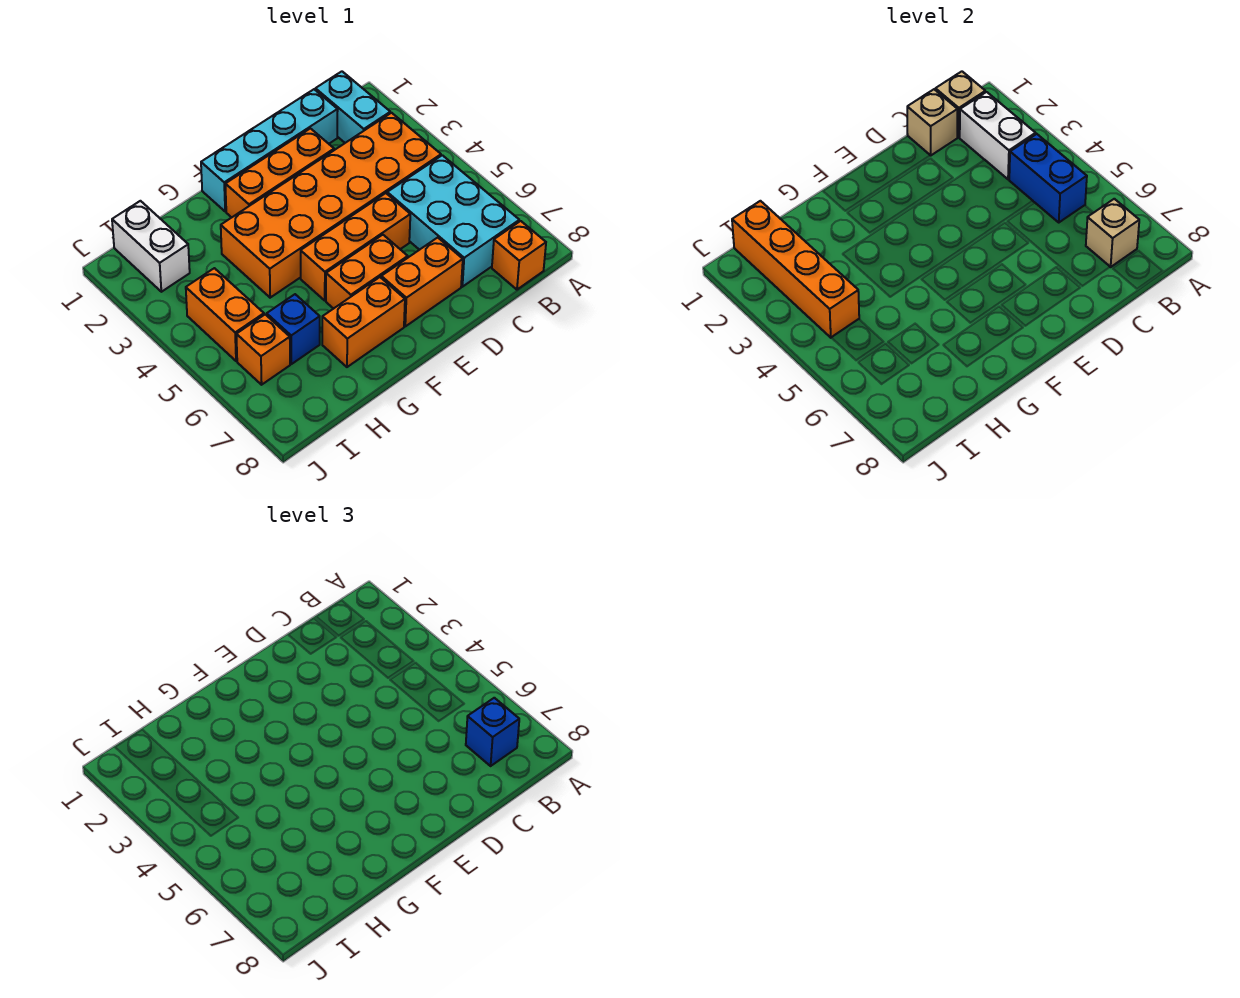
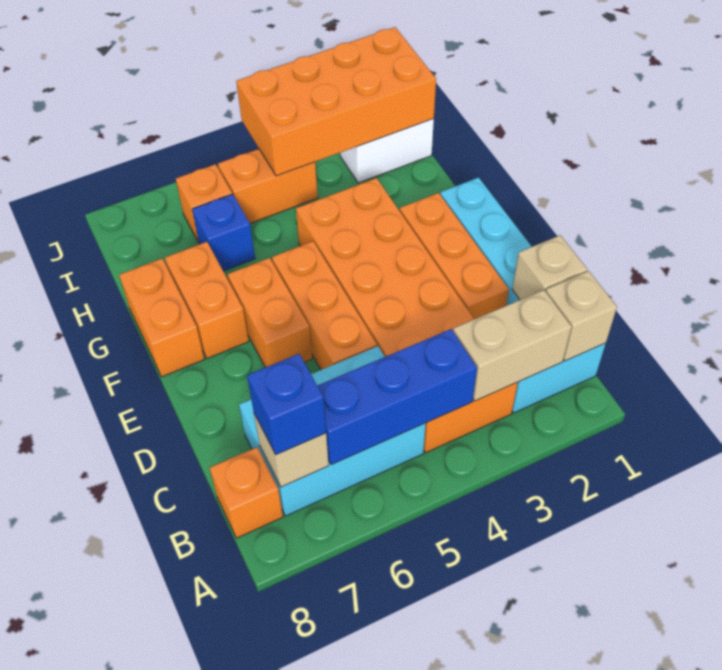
white 1x2 brick [959,92,1036,179] -> tan 1x2 brick [453,290,572,401]
blue 1x2 brick [1009,134,1087,222] -> blue 1x3 brick [317,329,477,465]
orange 1x2 brick [381,238,463,326] -> orange 1x2 brick moved to [119,259,204,377]
orange 1x4 brick [732,201,859,338] -> orange 2x4 brick [236,27,436,176]

